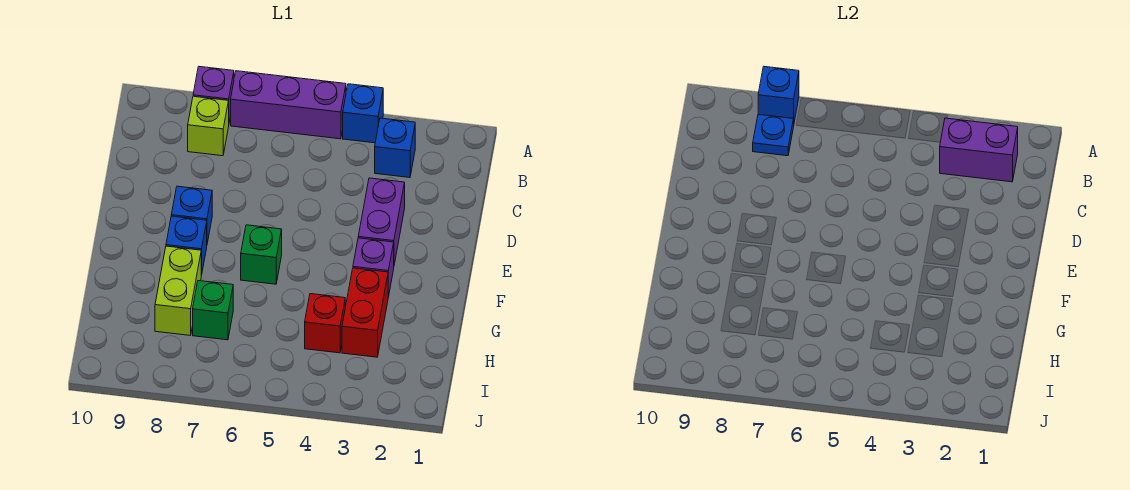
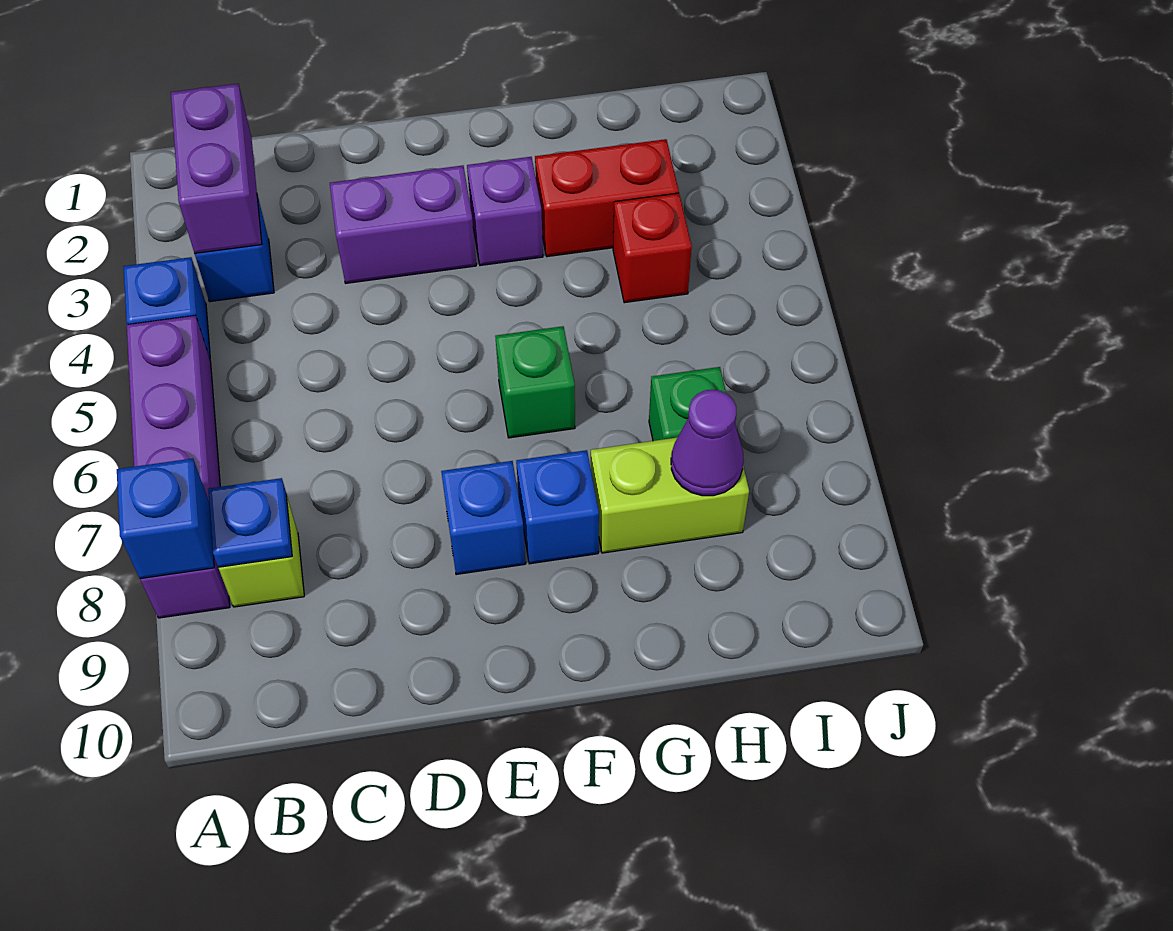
none -> purple 1x1 cone [671,389,744,496]

